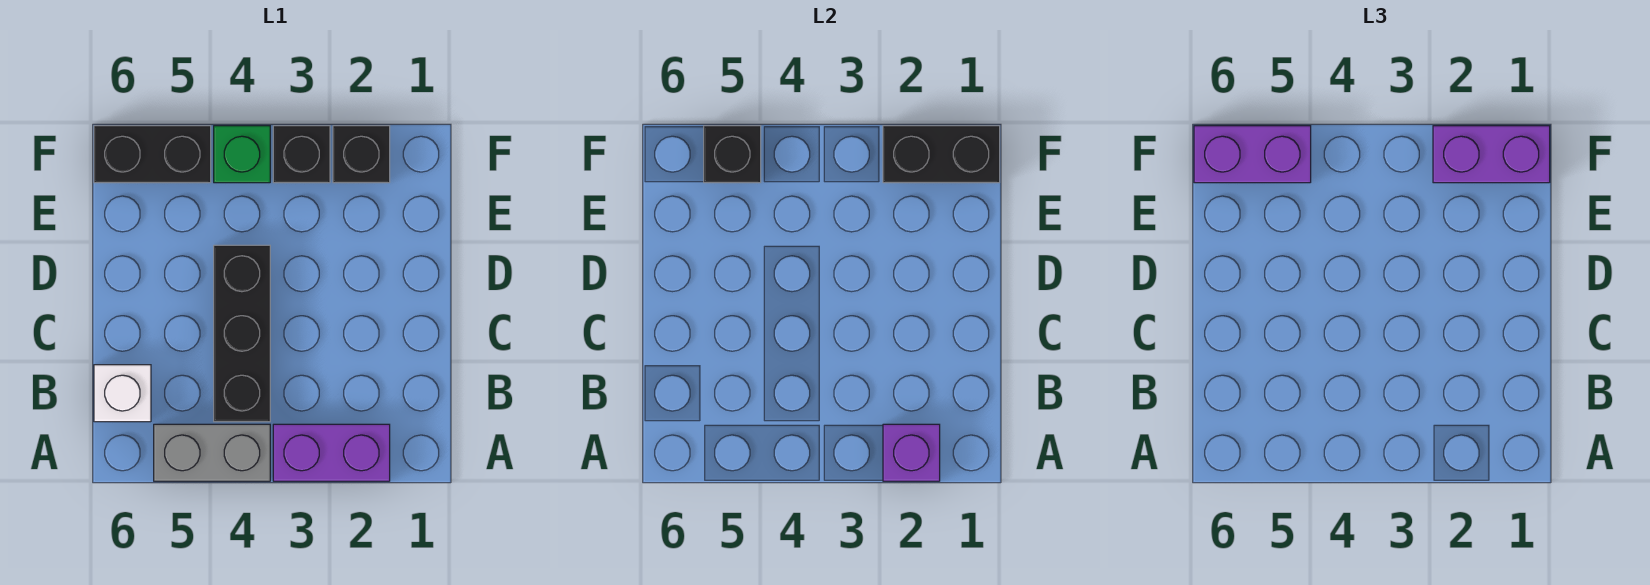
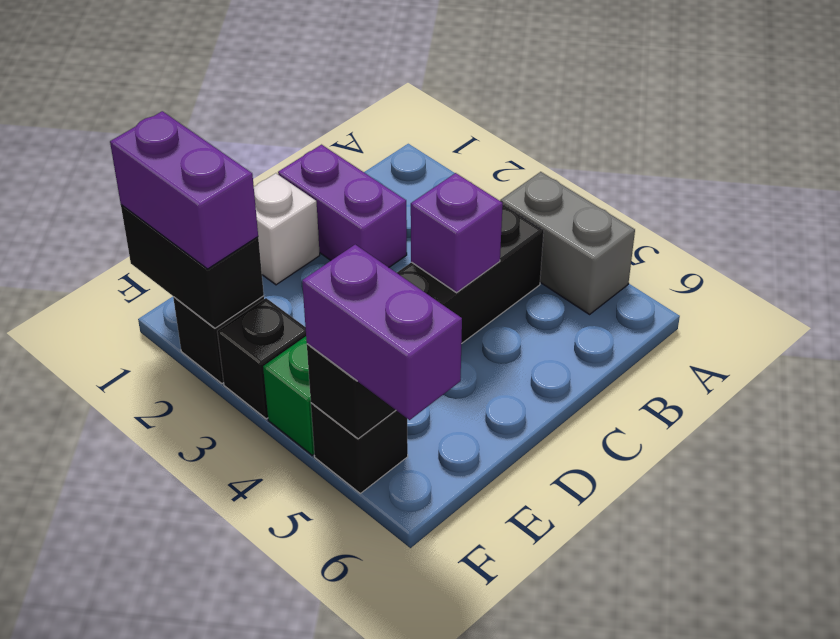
purple 1x2 brick [273,424,390,481] -> purple 1x2 brick moved to [278,145,407,267]
purple 1x1 brick [883,424,940,481] -> purple 1x1 brick moved to [411,173,503,293]
white 1x1 brick [94,365,151,422] -> white 1x1 brick moved to [254,173,320,285]
black 1x2 brick [94,126,211,183] -> black 1x1 brick [311,403,408,493]

